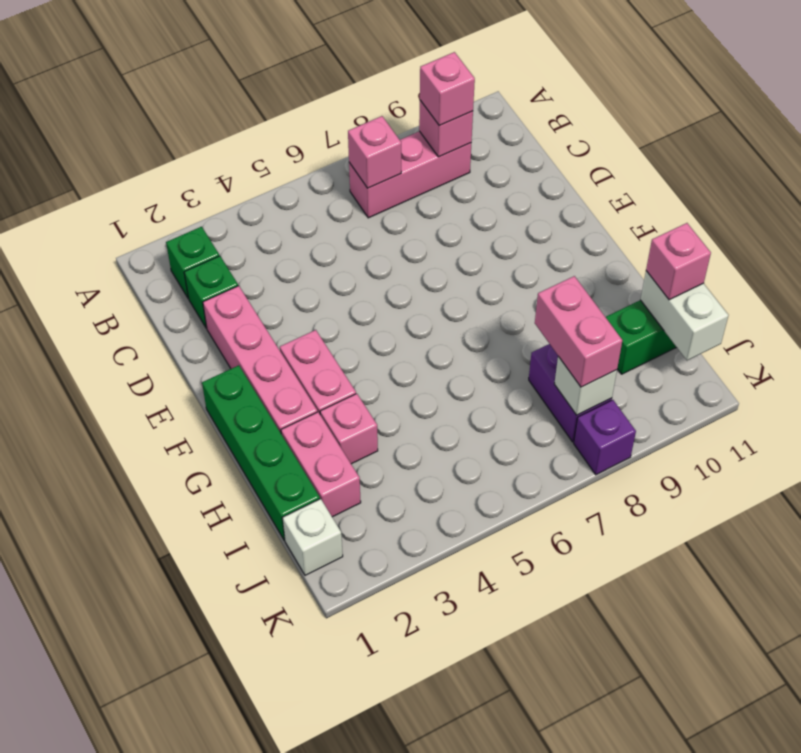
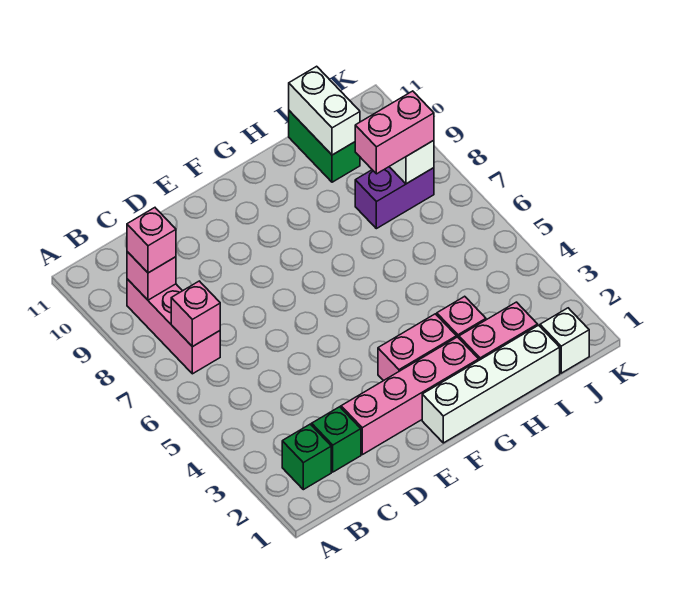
green 1x4 brick [202,365,320,540] -> white 1x4 brick [422,325,560,443]
white 1x2 brick [640,271,729,360] -> white 1x2 brick turned to [289,66,360,155]
pink 1x1 brick [646,223,711,300] -> none
purple 1x1 brick [574,400,636,475] -> none

